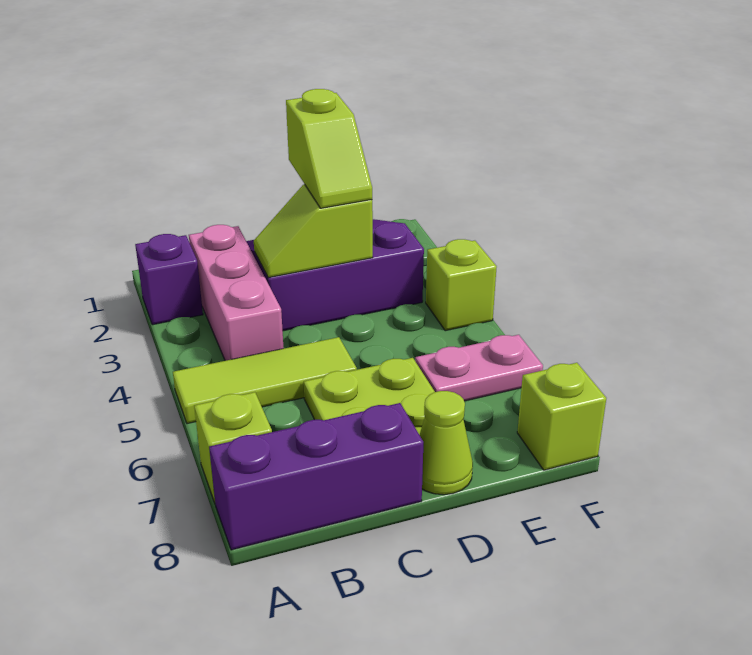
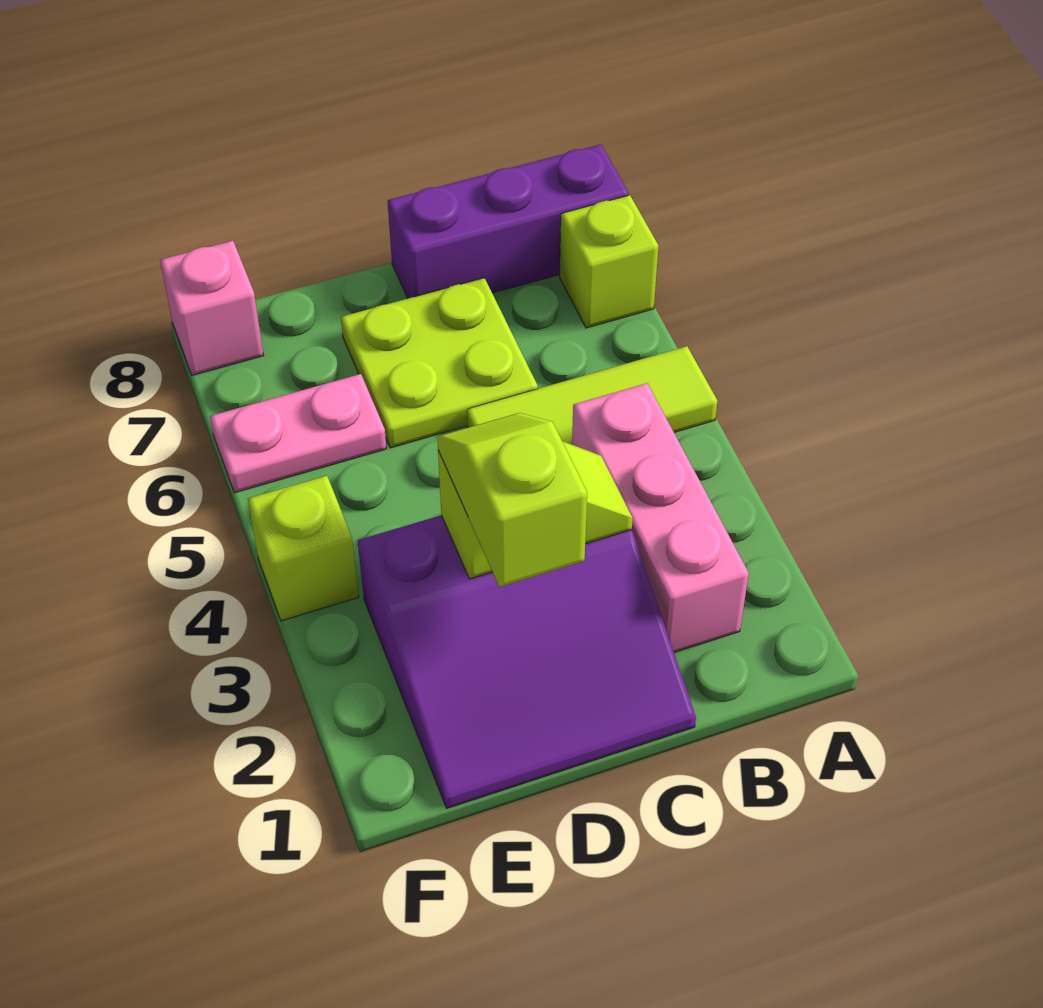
purple 1x1 brick [135,234,203,325] -> none
lime 1x1 cone [420,391,473,495] -> none
lime 1x1 brick [517,363,606,470] -> pink 1x1 brick [160,241,264,375]

